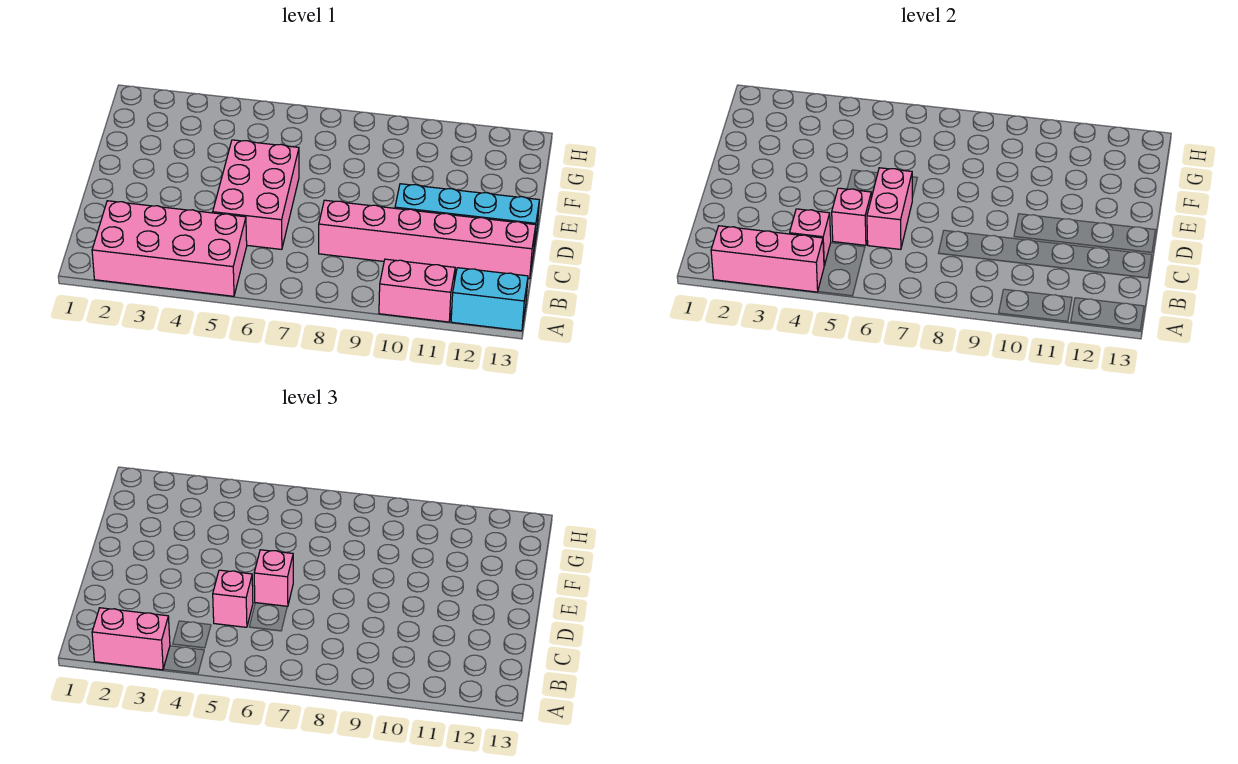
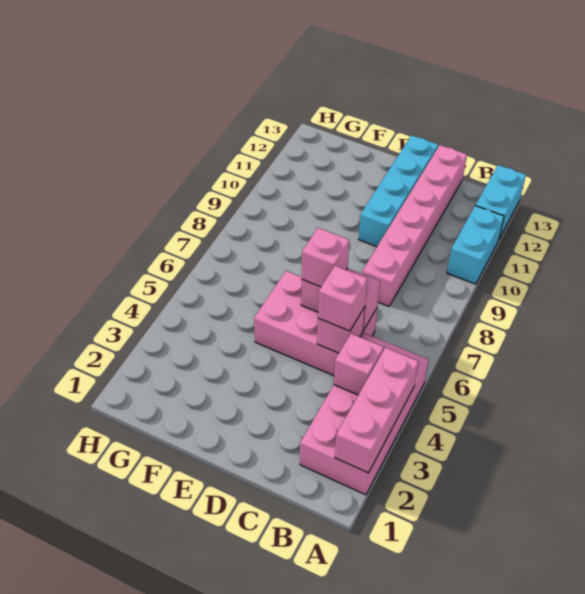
pink 1x2 brick [92,608,170,670] -> none
pink 1x2 brick [379,259,455,322] -> cyan 1x2 brick [447,206,504,284]

